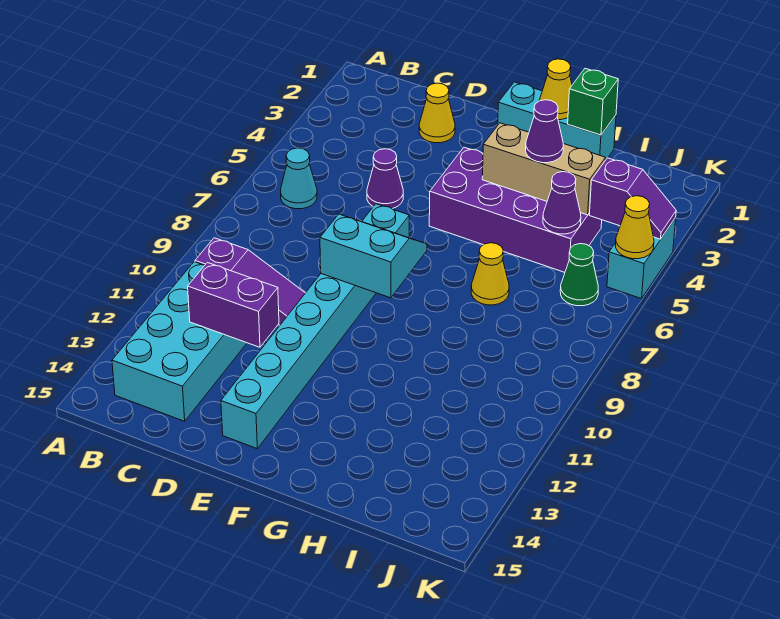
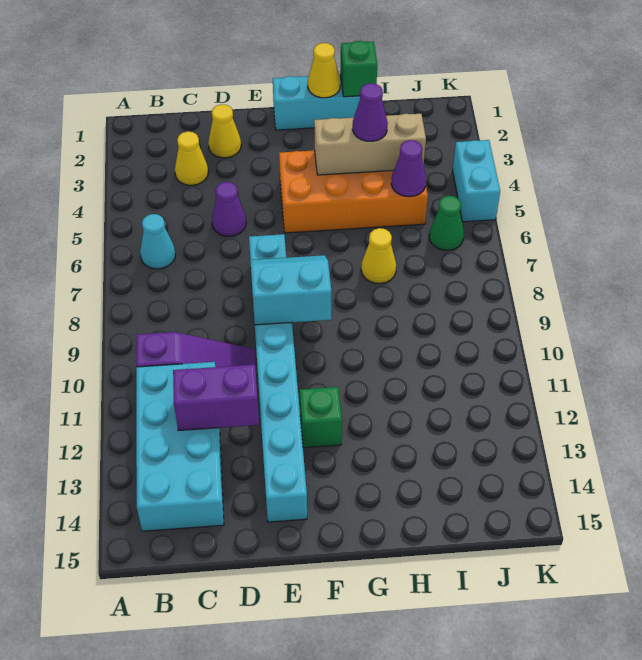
purple 2x4 brick [429,147,602,272] -> orange 2x4 brick [279,150,428,233]
none -> green 1x1 brick [300,387,342,448]
purple 1x2 slope [590,158,676,239] -> none
yellow 1x1 cone [616,196,654,259] -> yellow 1x1 cone moved to [175,131,208,185]

